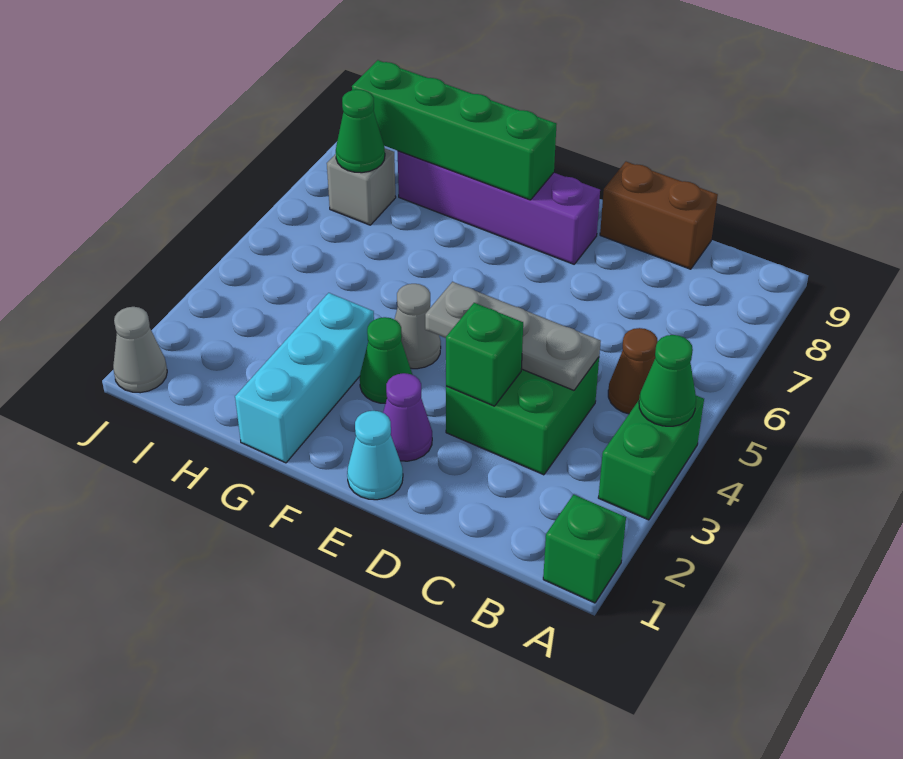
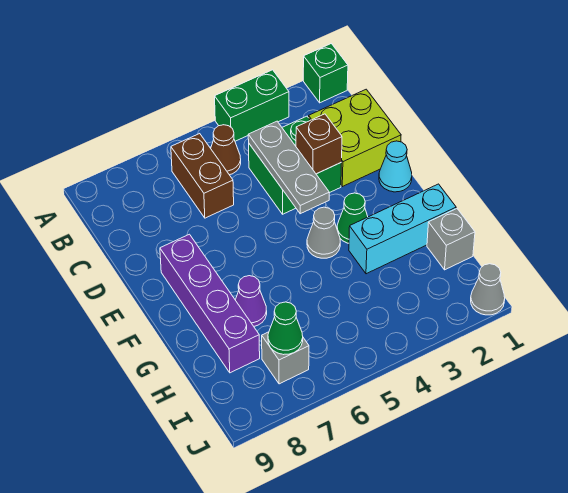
green 1x1 cone [639,335,696,426] -> none
none -> lime 2x2 brick [309,89,401,187]
brown 1x2 brick [600,162,718,269] -> brown 1x2 brick moved to [171,134,234,218]
green 1x1 brick [446,303,523,406] -> brown 1x1 brick [296,114,342,174]
purple 1x1 cone [383,373,432,461] -> purple 1x1 cone moved to [236,276,267,326]
green 1x4 brick [352,60,557,200] -> none
none -> grey 1x1 brick [427,208,475,270]

